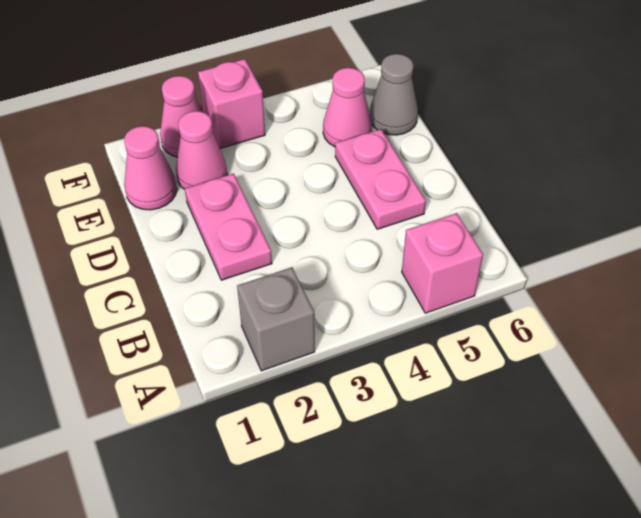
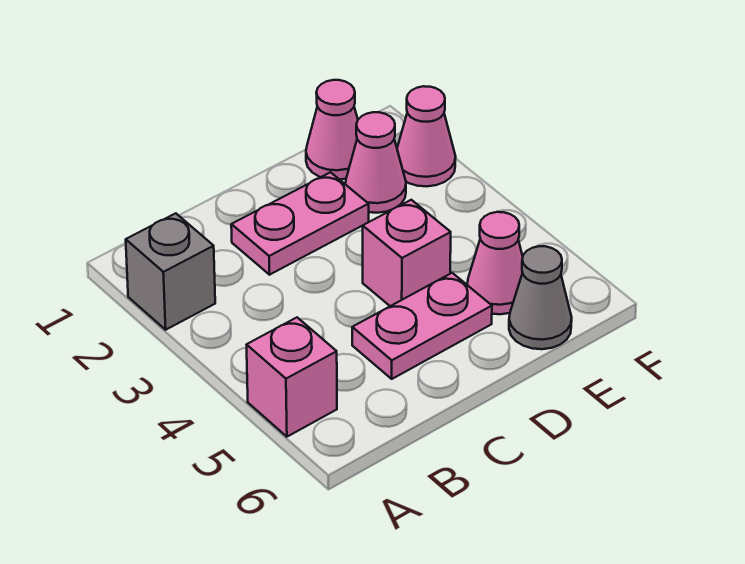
pink 1x1 brick [198,59,265,149] -> pink 1x1 brick moved to [363,200,451,306]

